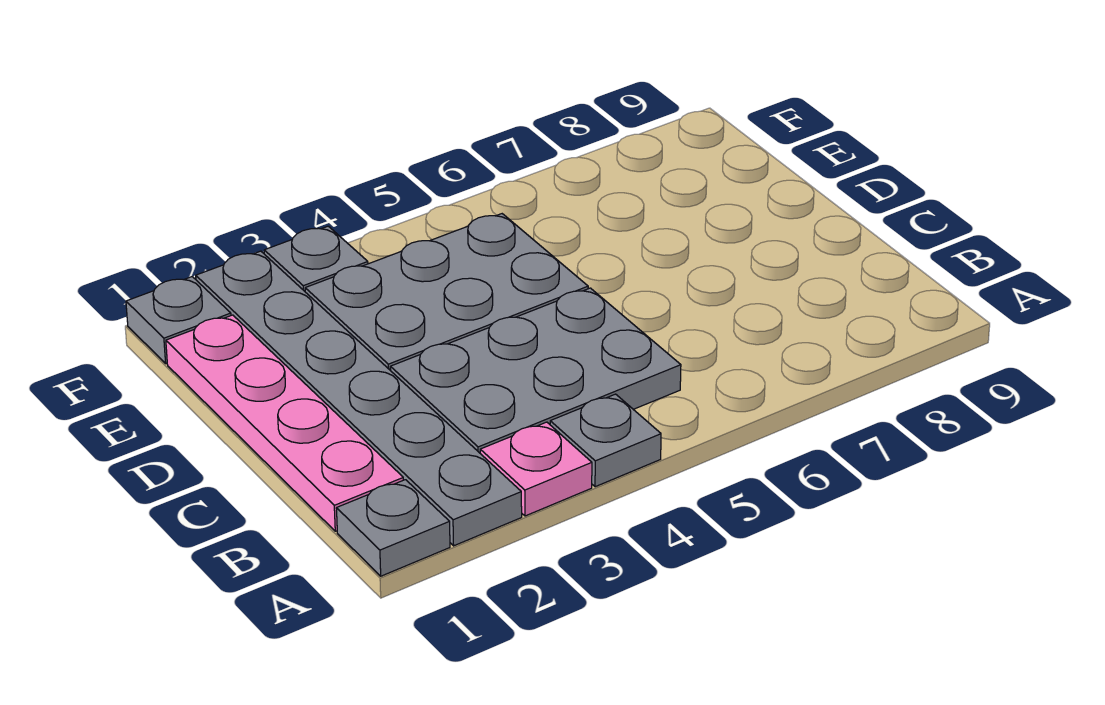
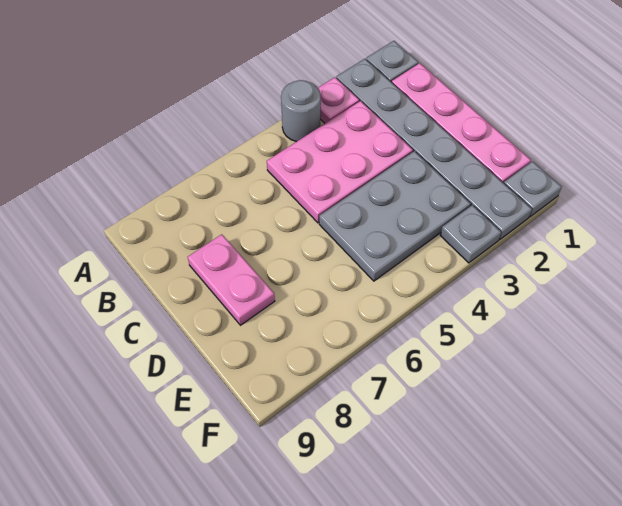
grey 1x1 plate [550,394,661,487] -> grey 1x1 round brick [281,80,321,142]
grey 2x3 plate [390,288,681,453] -> pink 2x3 plate [267,101,413,223]
none -> pink 1x2 plate [188,234,275,325]

